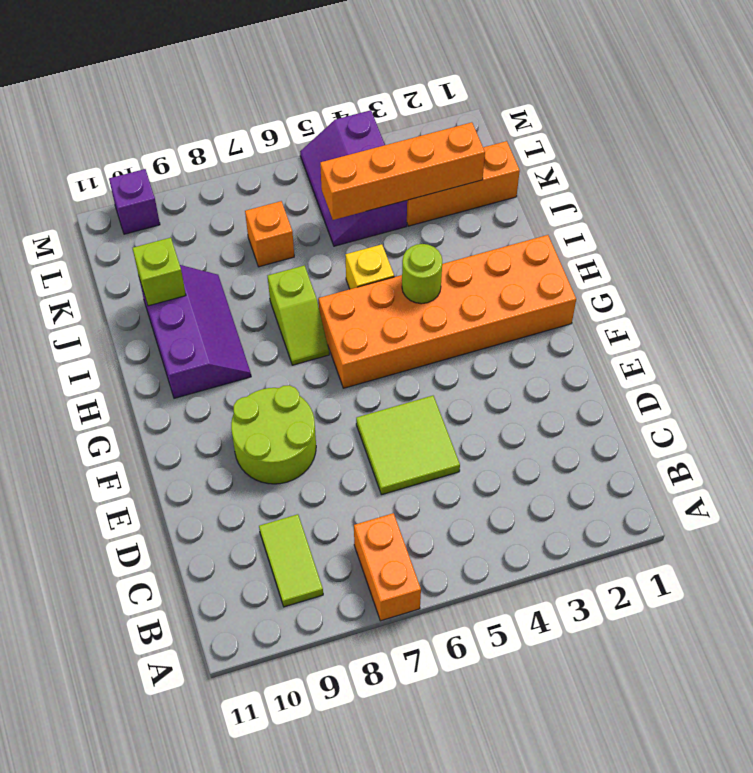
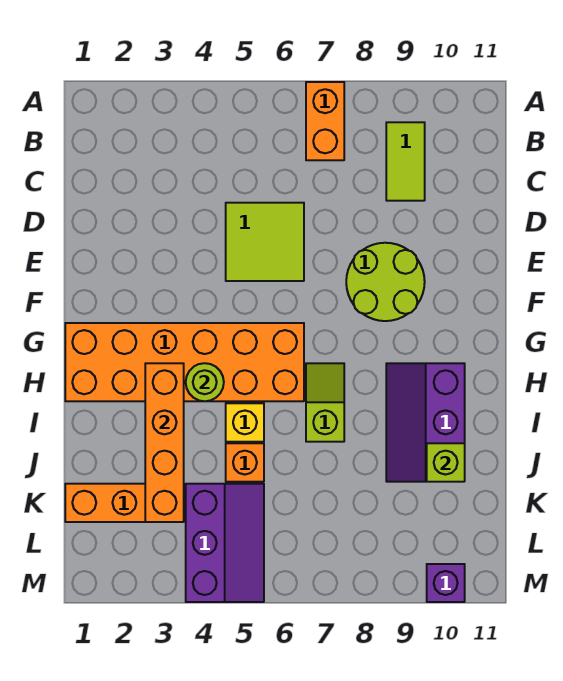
orange 1x4 brick [320,122,485,220] -> orange 1x4 brick turned to [145,363,184,522]
orange 1x1 brick [245,201,294,267] -> orange 1x1 brick moved to [226,443,264,482]

